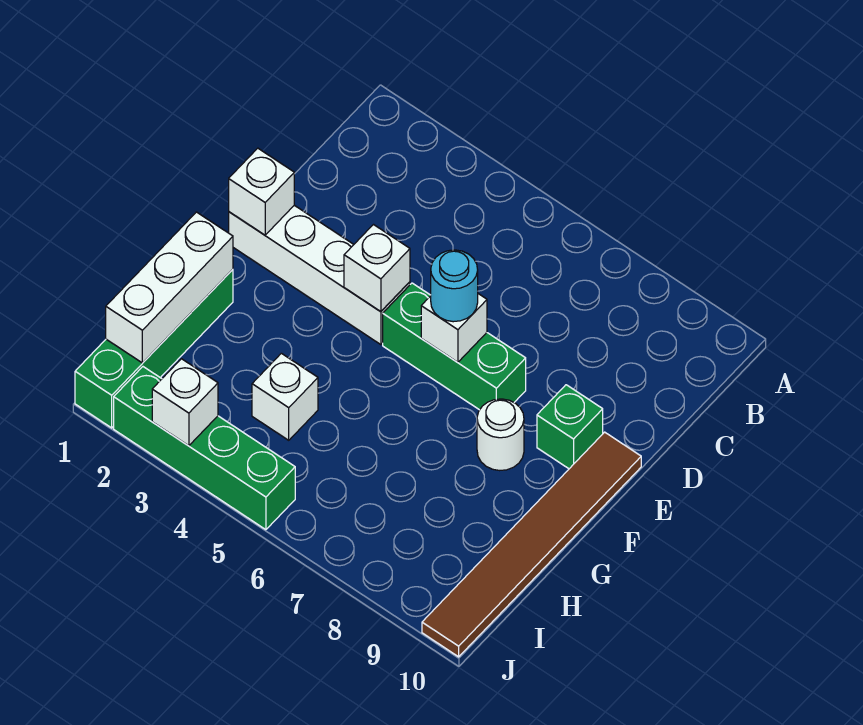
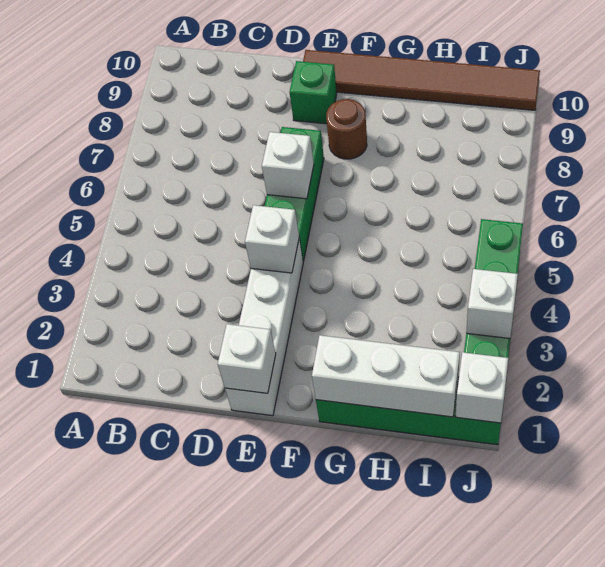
cyan 1x1 round brick [431,250,478,322] -> none
white 1x1 round brick [477,399,524,471] -> brown 1x1 round brick [326,99,367,159]
white 1x1 brick [252,353,318,440] -> white 1x1 brick moved to [456,352,508,423]

